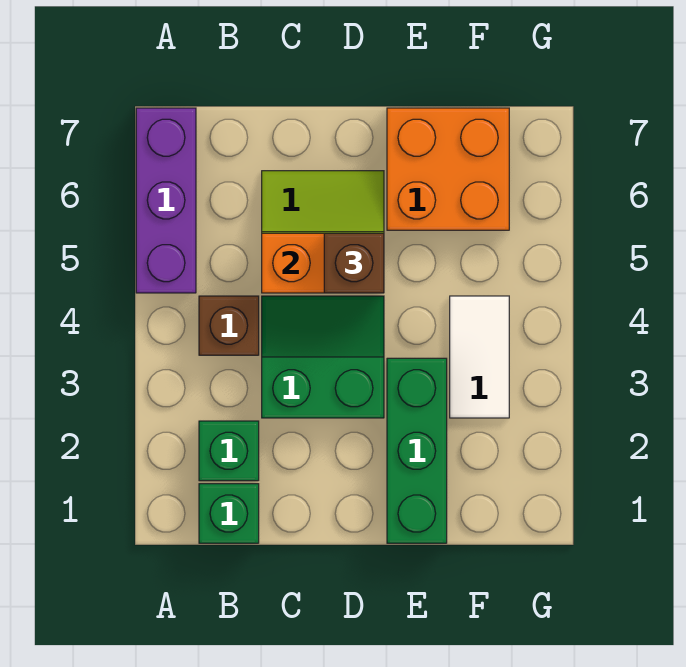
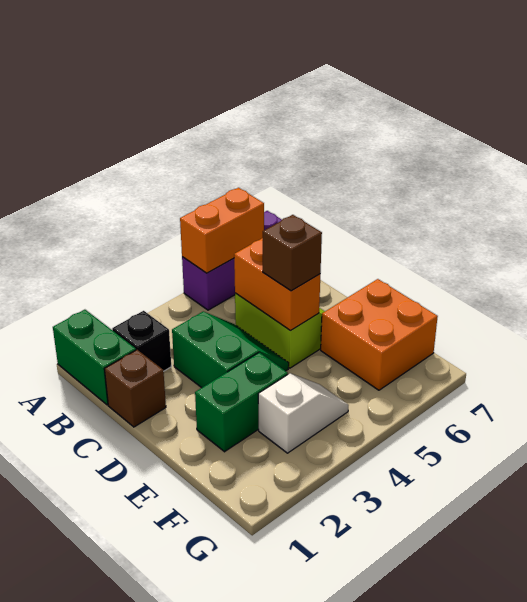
none -> orange 1x2 brick [180,188,264,273]
green 1x1 brick [199,484,259,543] -> green 1x2 brick [53,310,136,405]
green 1x1 brick [199,421,259,481] -> black 1x1 brick [112,311,171,371]
brown 1x1 brick [199,296,259,355] -> brown 1x1 brick moved to [104,350,166,427]
green 1x3 brick [387,358,447,543] -> green 1x2 brick [195,352,288,452]
white 1x2 tile [450,296,509,418] -> white 1x2 slope [258,373,348,453]

